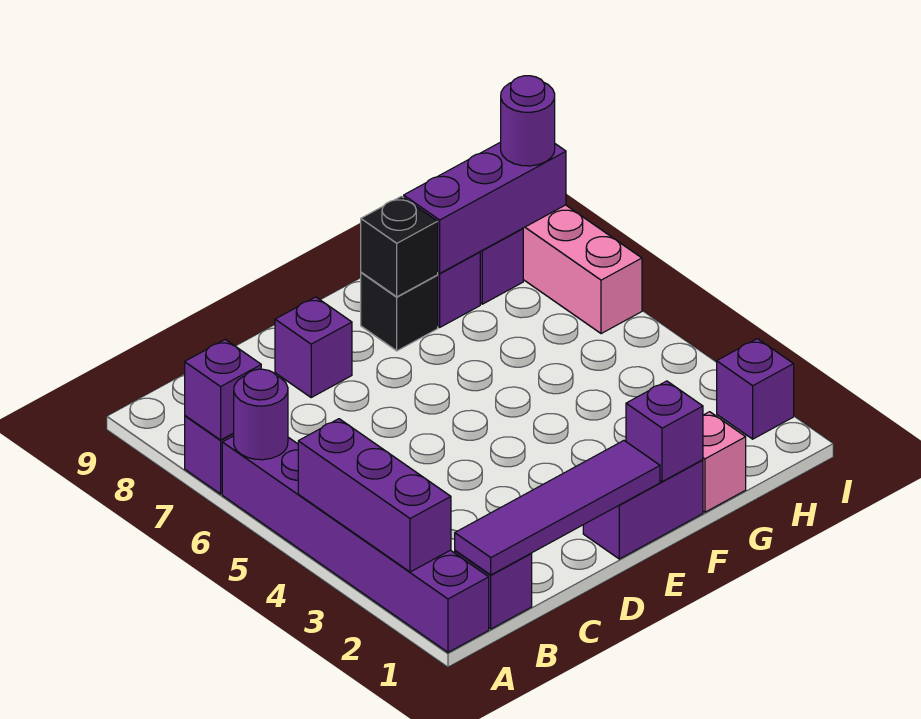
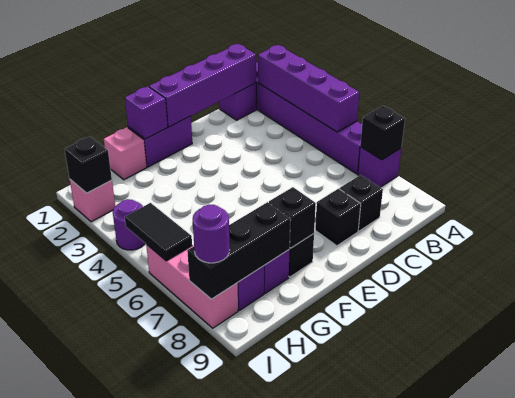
purple 1x3 brick [298,419,451,572] -> purple 1x4 brick [258,45,359,132]
purple 1x1 round brick [234,369,288,460] -> purple 1x1 round brick moved to [113,199,145,250]
purple 1x1 brick [185,339,261,440] -> black 1x1 brick [360,106,405,160]
purple 1x4 tile [455,441,660,575] -> purple 1x4 brick [149,44,256,127]
none -> black 1x1 brick [339,175,383,231]
purple 1x1 brick [275,297,352,397] -> black 1x1 brick [315,189,361,246]
purple 1x3 brick [404,142,566,273] -> black 1x3 brick [187,202,291,299]
purple 1x1 brick [717,339,794,439] -> pink 1x1 brick [70,180,115,222]
none -> black 1x1 brick [65,136,112,193]
none -> black 1x2 tile [125,203,192,261]

